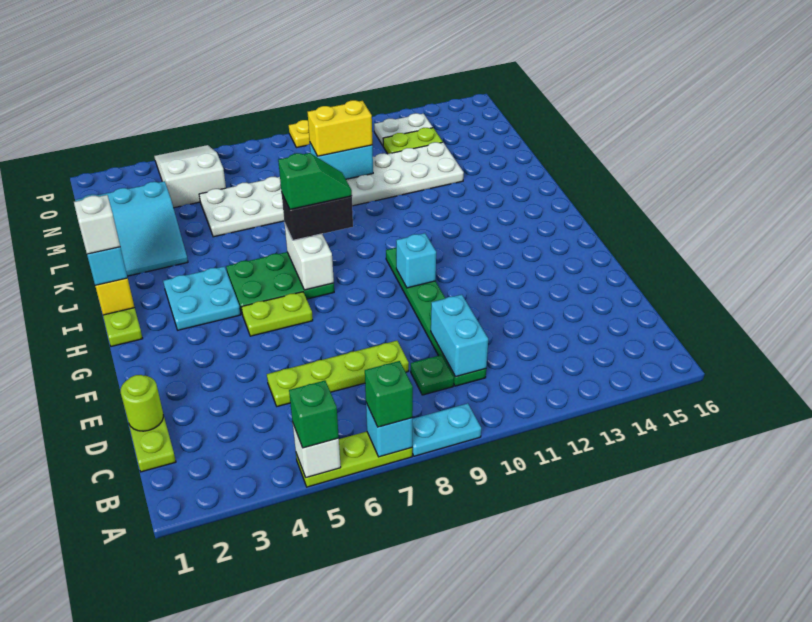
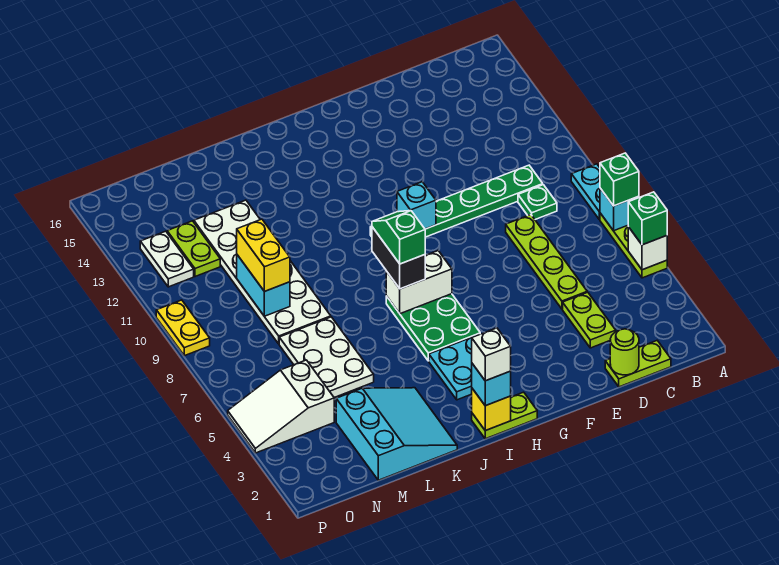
cyan 1x2 brick [431,295,488,377] -> none
lime 1x2 plate [241,292,313,336] -> lime 1x2 plate moved to [563,292,616,348]

